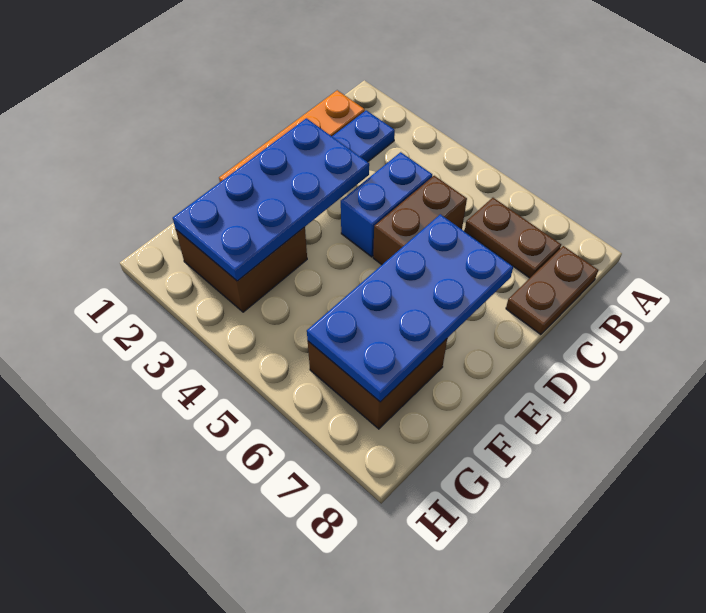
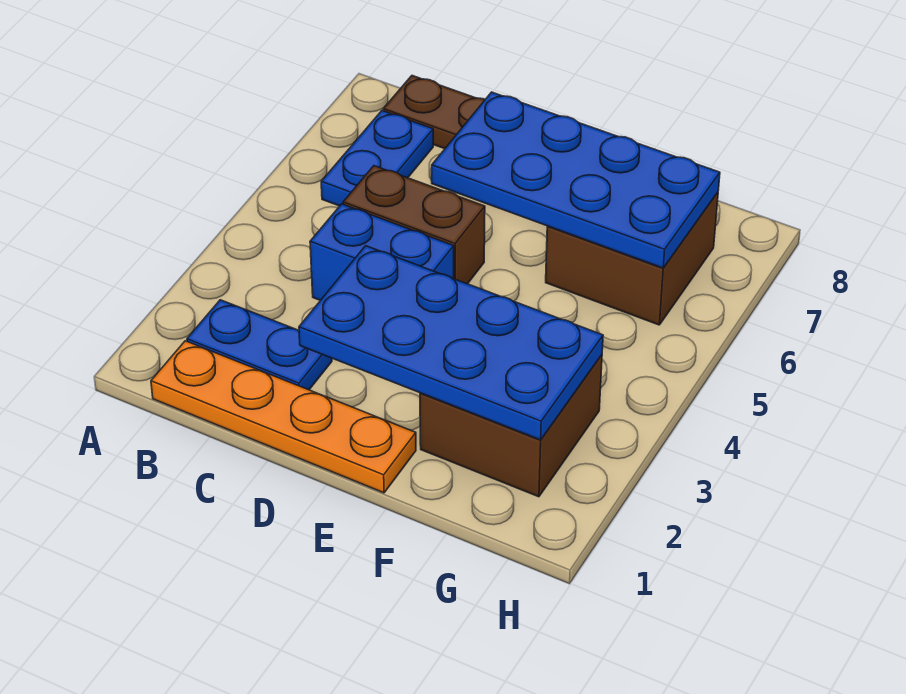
brown 1x2 plate [465,198,561,278] -> blue 1x2 plate [321,111,433,206]

